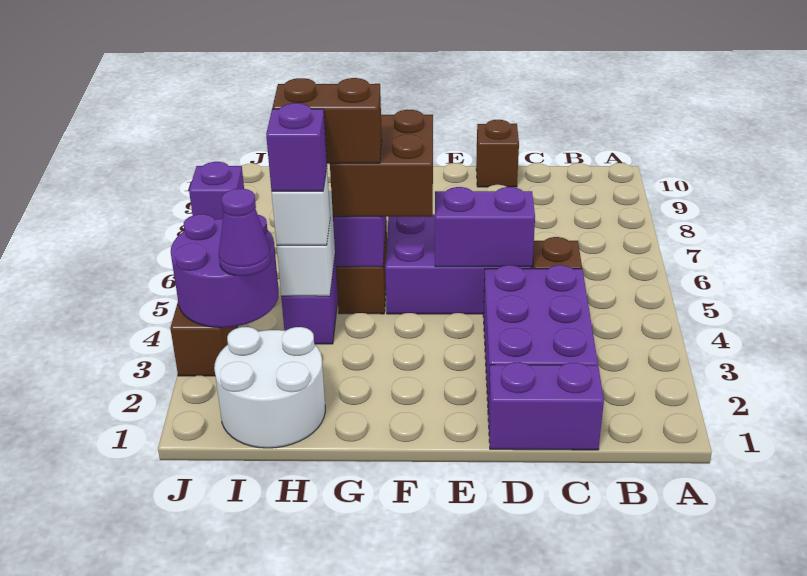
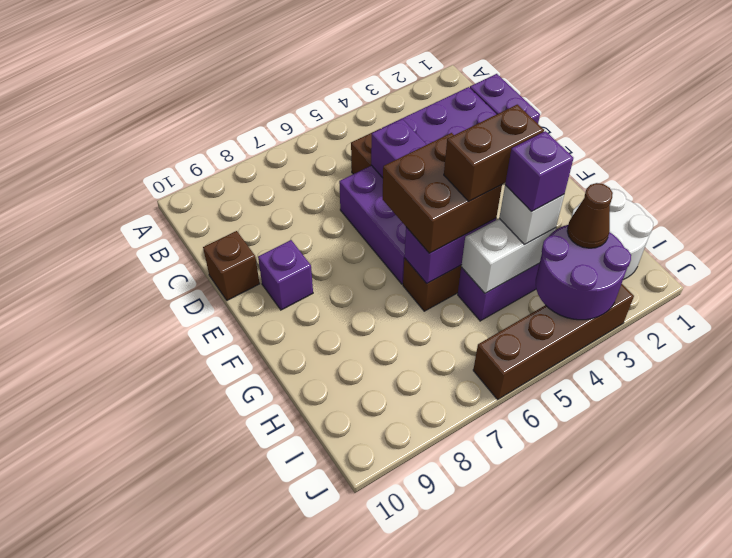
brown 1x2 brick [272,78,382,163] -> brown 1x2 brick turned to [444,105,544,201]
purple 1x1 cone [219,189,271,276] -> brown 1x1 cone [567,183,613,248]
purple 1x1 brick [189,162,244,220] -> purple 1x1 brick moved to [258,240,313,310]

